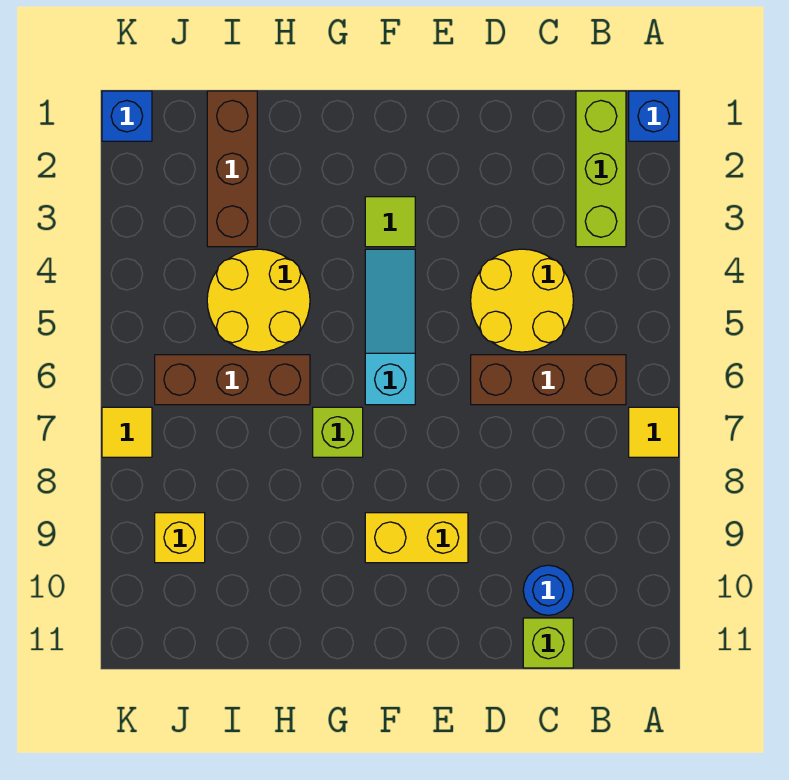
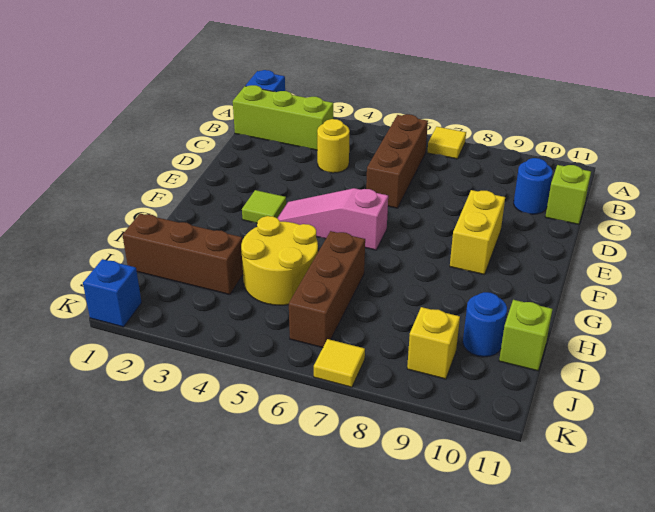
yellow 2x2 round brick [471,249,573,352] -> yellow 1x1 round brick [317,119,350,173]
cyan 1x3 slope [365,249,415,405] -> pink 1x3 slope [278,188,388,250]
lime 1x1 brick [313,407,363,457] -> lime 1x1 brick moved to [499,300,553,371]
none -> blue 1x1 round brick [463,292,507,357]

